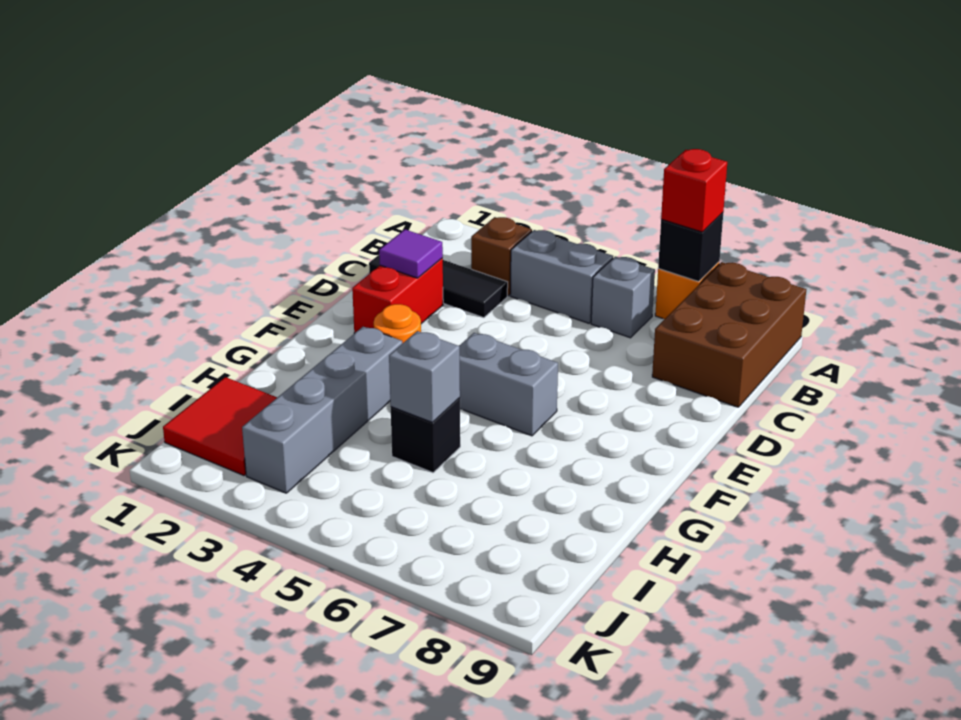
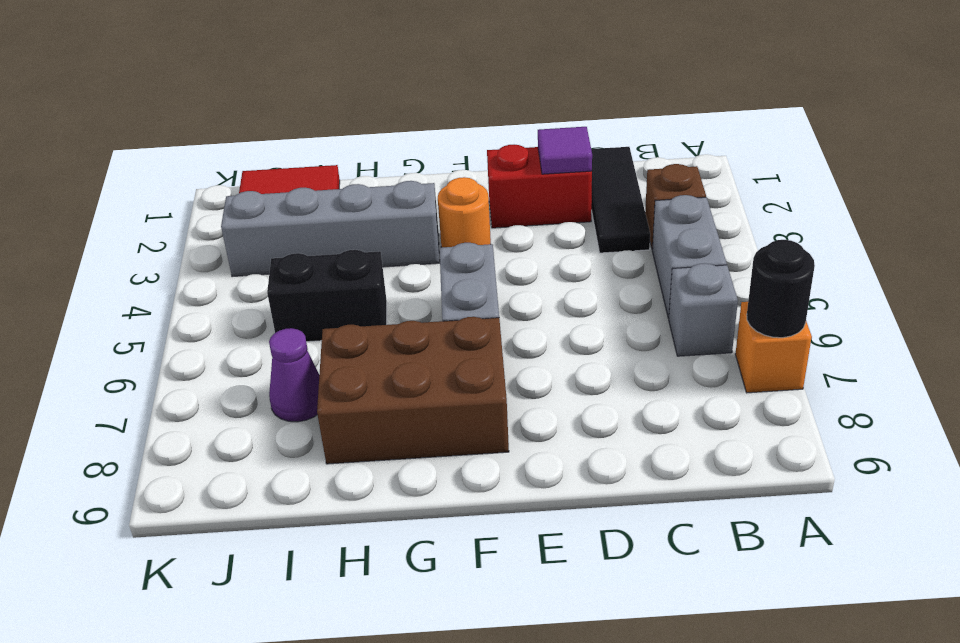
black 1x1 brick [658,213,723,281] -> black 1x1 round brick [747,240,815,338]
red 1x1 brick [661,149,727,232] -> none
brown 2x3 brick [652,262,806,407] -> brown 2x3 brick moved to [317,317,509,464]
black 1x1 brick [391,398,460,473] -> black 1x2 brick [267,250,387,342]
grey 1x1 brick [389,331,460,423] -> none
none -> purple 1x1 cone [269,328,319,422]

